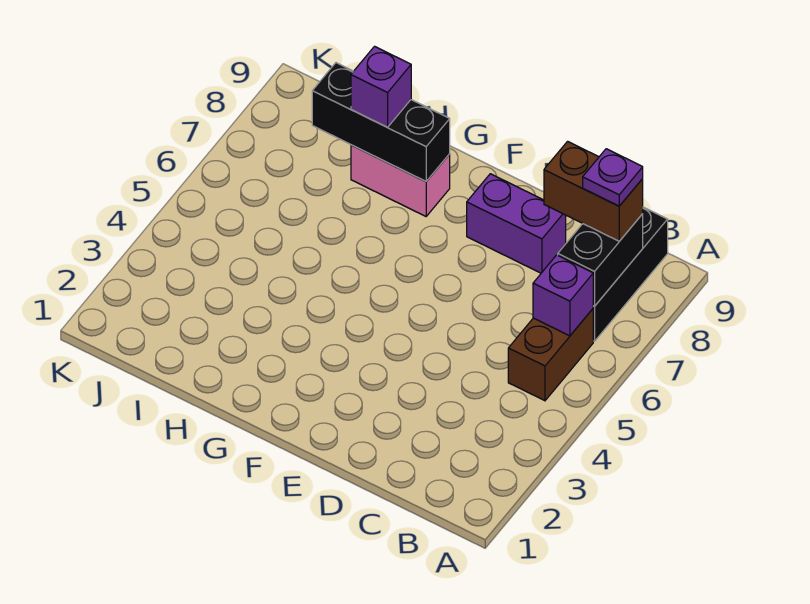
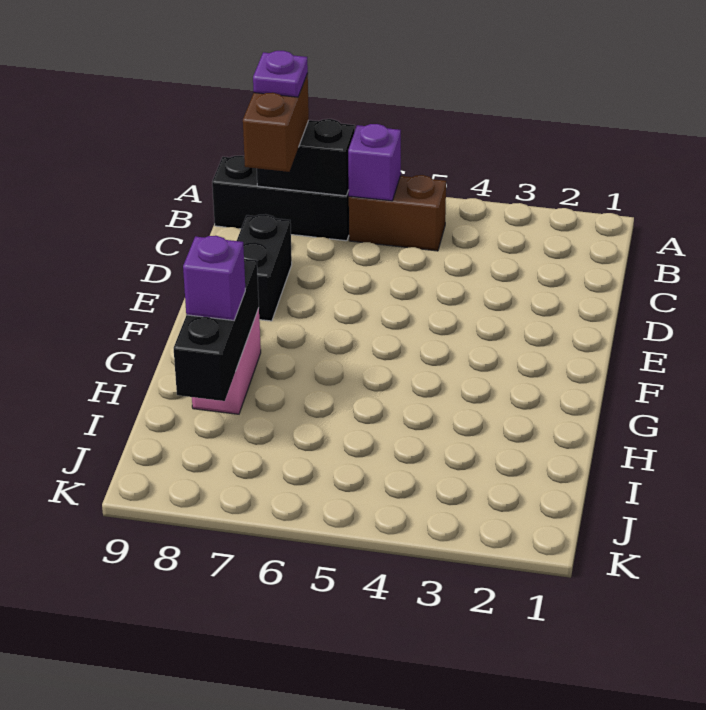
purple 1x2 brick [467,174,566,273] -> black 1x2 brick [237,214,292,321]

